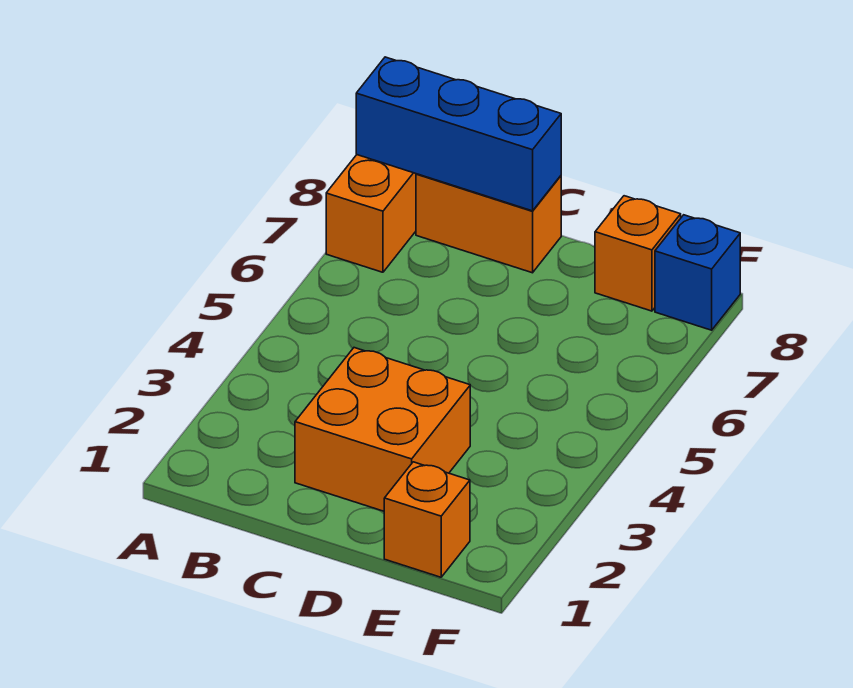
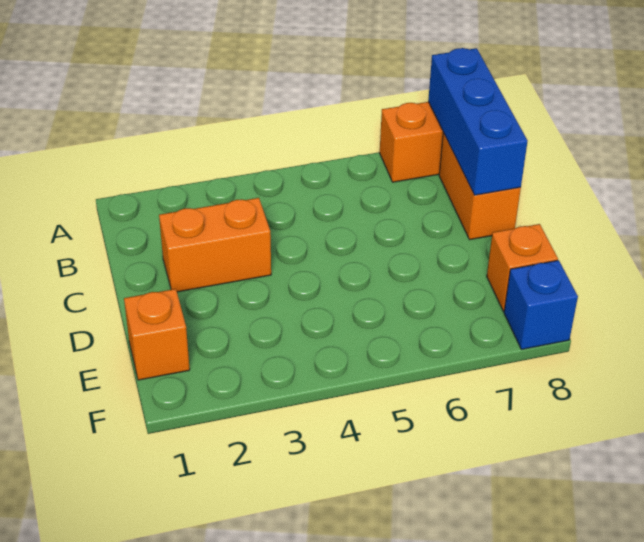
orange 2x2 brick [295,348,470,511] -> orange 1x2 brick [159,198,271,292]

